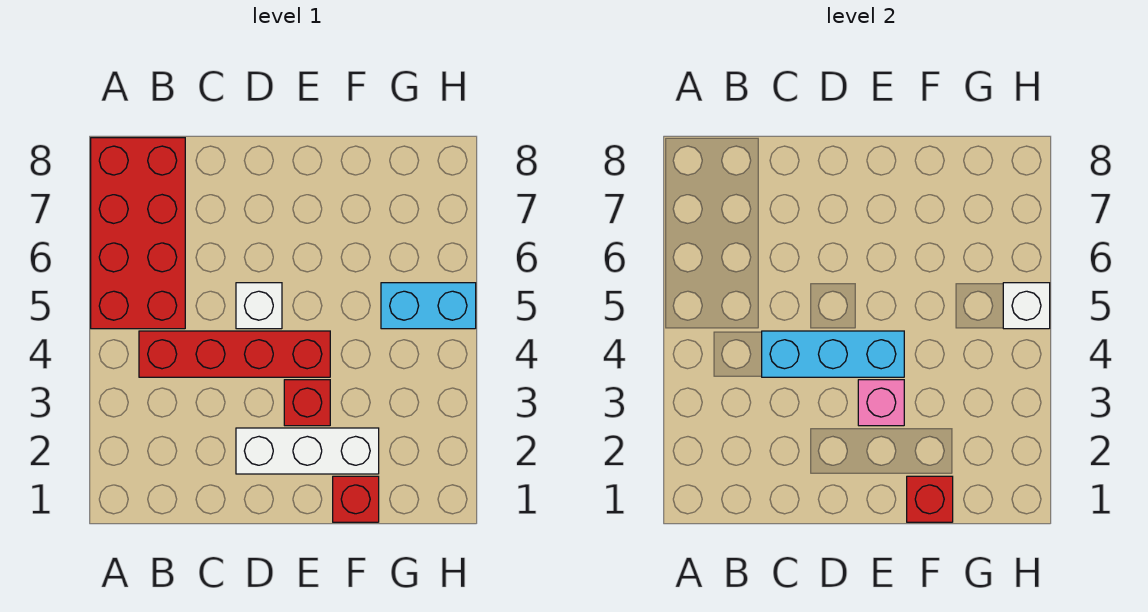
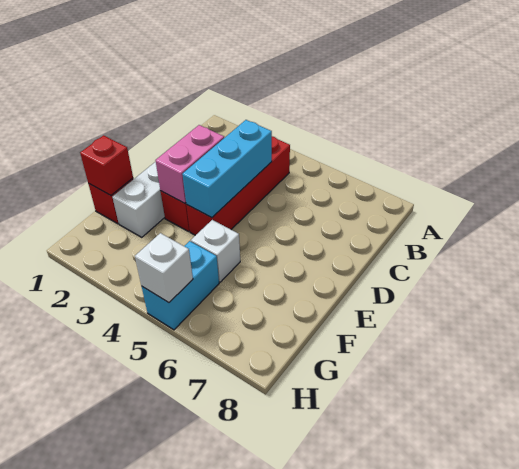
red 2x4 brick [91,138,185,329] -> none
white 1x1 brick [236,283,282,329] -> white 1x1 brick moved to [191,220,240,282]
pink 1x1 brick [858,380,904,426] -> pink 1x2 brick [155,125,224,203]

